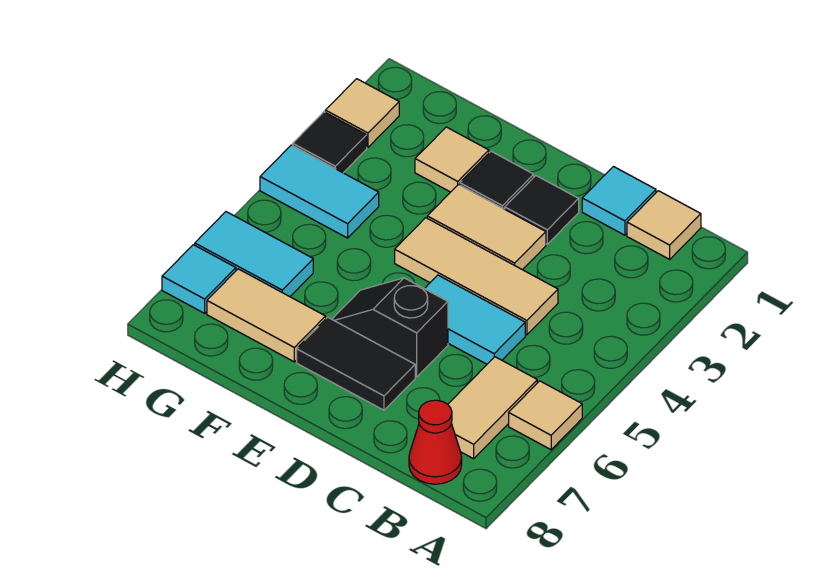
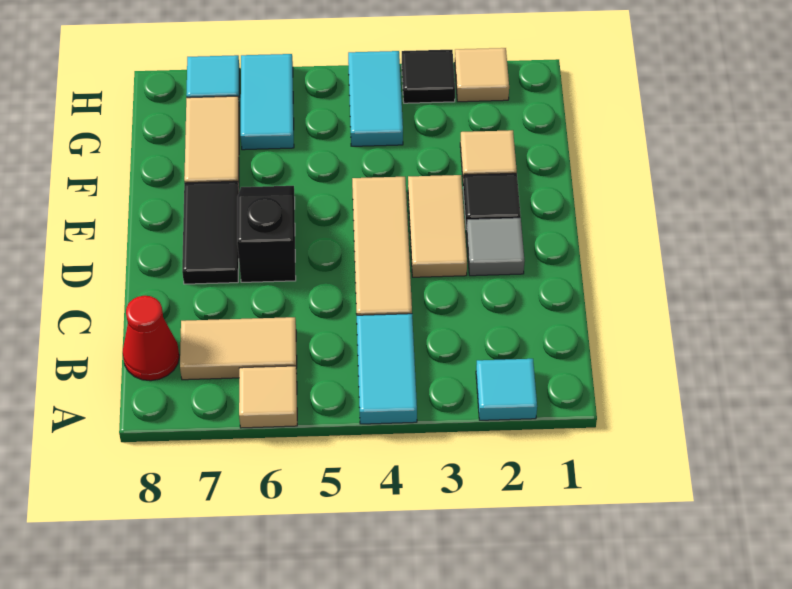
tan 1x1 tile [627,191,701,259] -> none
cyan 1x1 tile [582,167,656,235] -> cyan 1x1 tile moved to [476,359,537,420]
cyan 1x2 tile [425,275,525,364] -> cyan 1x2 tile moved to [357,314,417,424]
black 1x1 tile [505,176,579,244] -> grey 1x1 tile [466,218,525,276]

